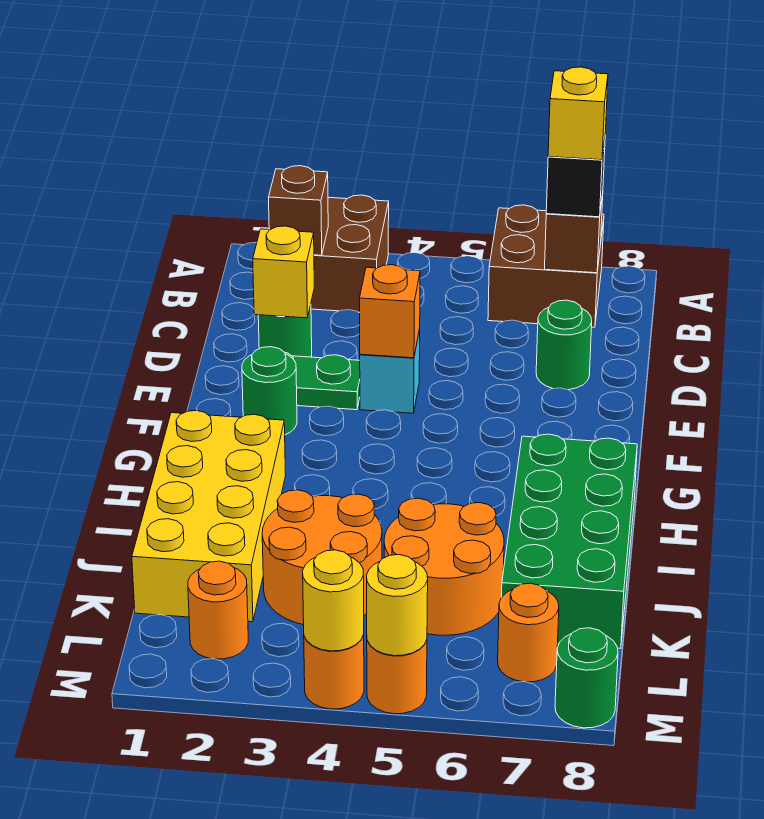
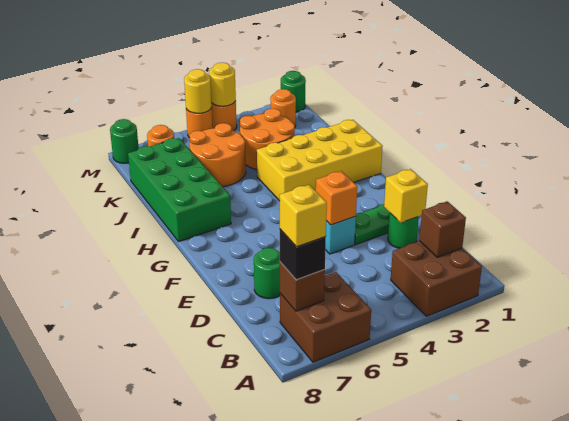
green 1x1 round brick [242,347,297,435] -> green 1x1 round brick moved to [281,71,306,112]
yellow 2x4 brick [132,410,286,622] -> yellow 2x4 brick turned to [257,120,383,201]

